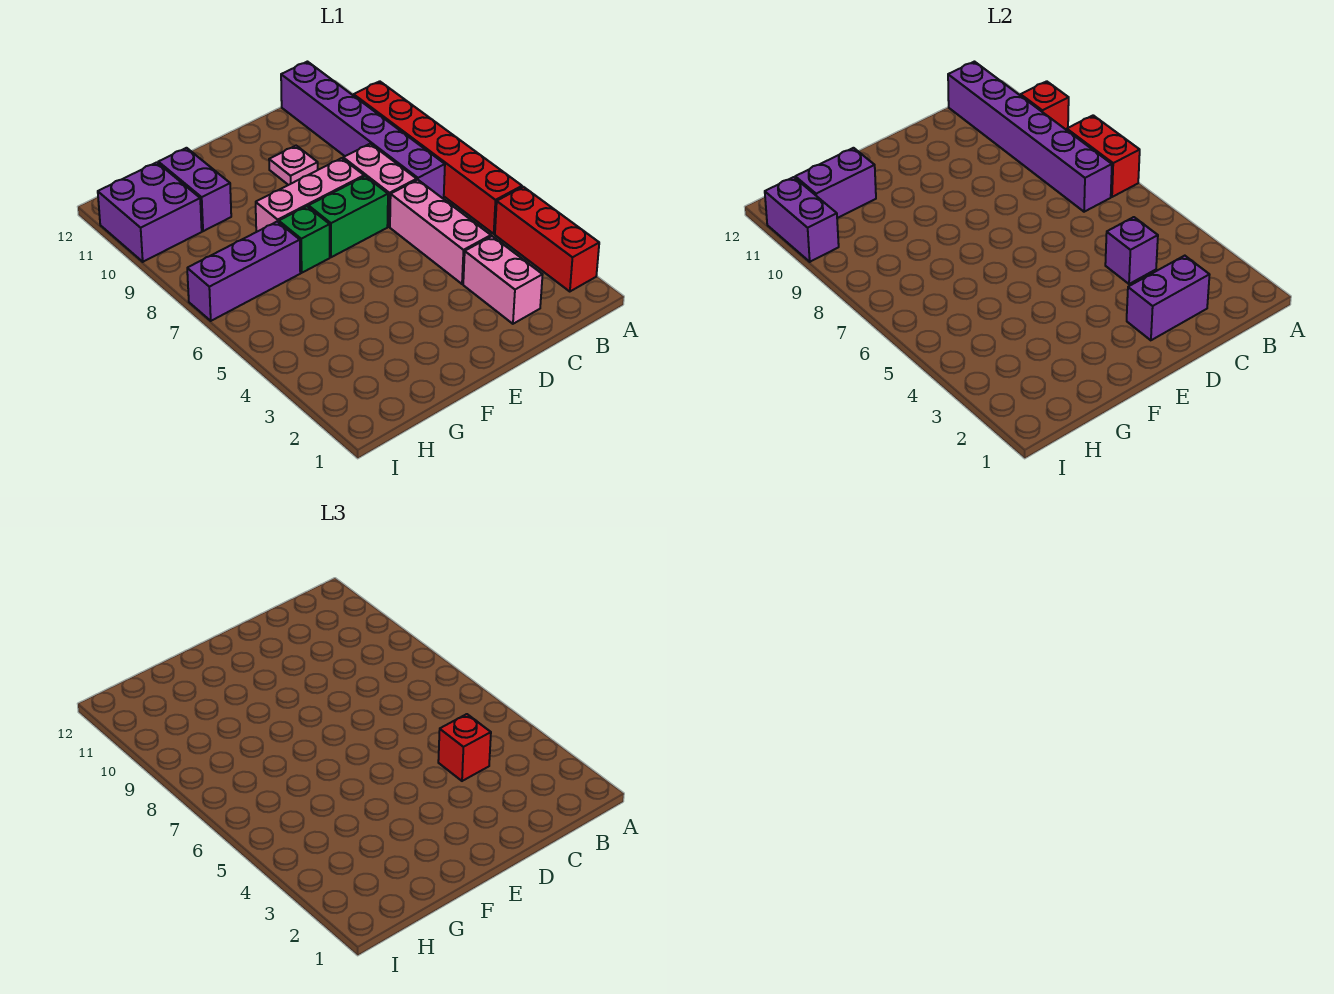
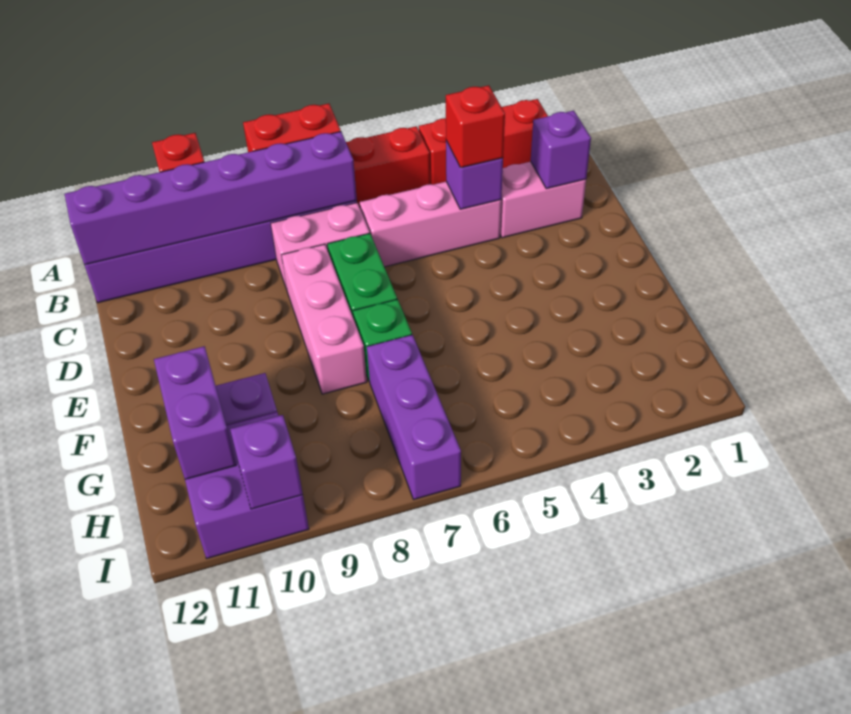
purple 1x2 brick [1127,256,1210,340] -> purple 1x1 brick [531,111,591,189]
pink 1x1 plate [269,146,318,185] -> none
purple 1x2 brick [765,177,839,262] -> purple 1x1 brick [230,415,303,509]

